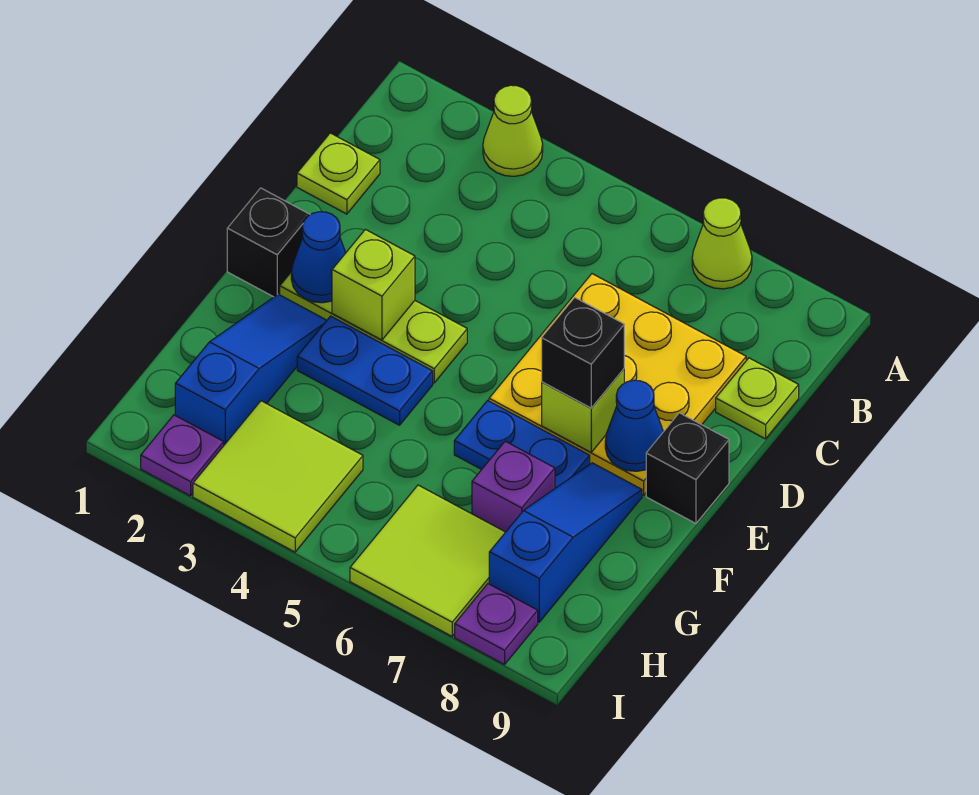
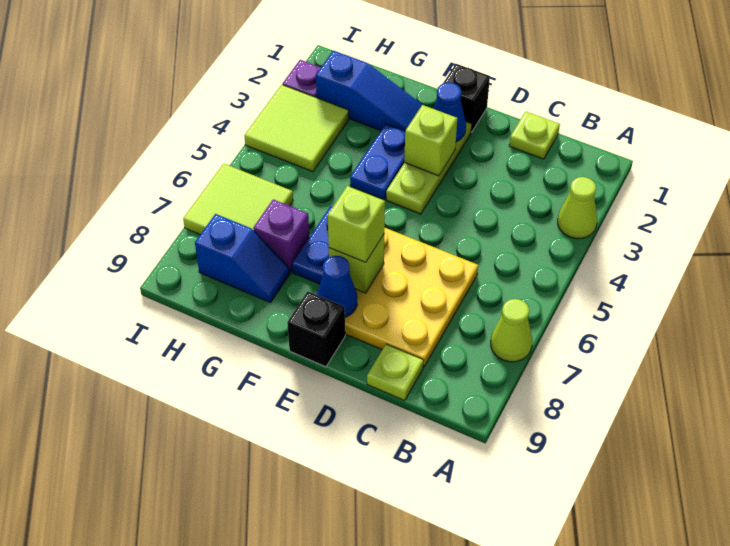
black 1x1 brick [542,298,624,408] -> lime 1x1 brick [328,186,385,262]
blue 1x3 slope [489,463,642,622] -> blue 1x2 slope [195,214,290,303]
purple 1x1 plate [455,584,538,665] -> none

